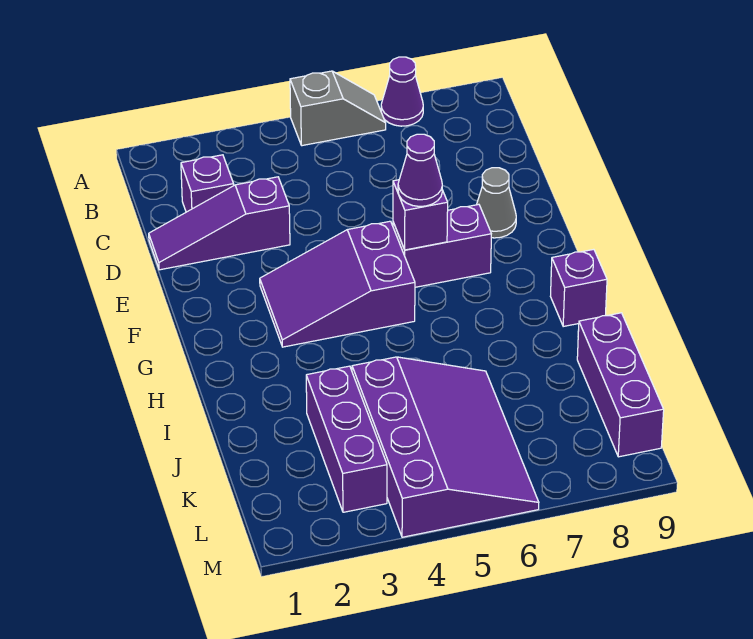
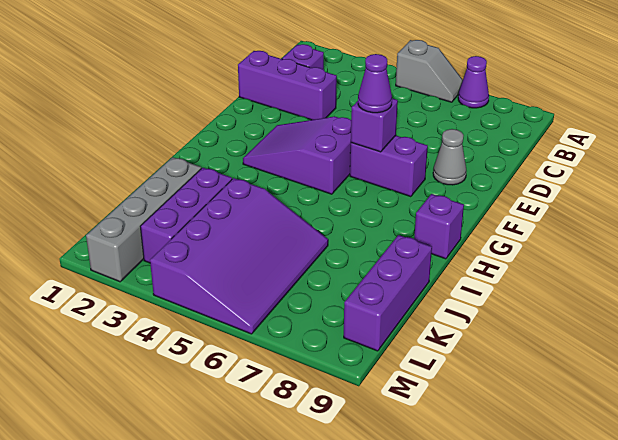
purple 1x3 slope [149,177,290,270] -> purple 1x3 brick [238,51,337,120]
none -> grey 1x4 brick [86,157,201,282]

